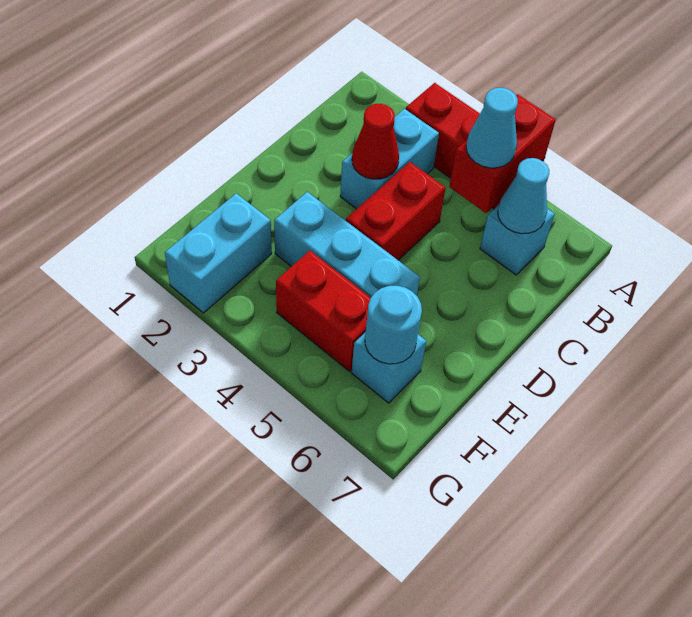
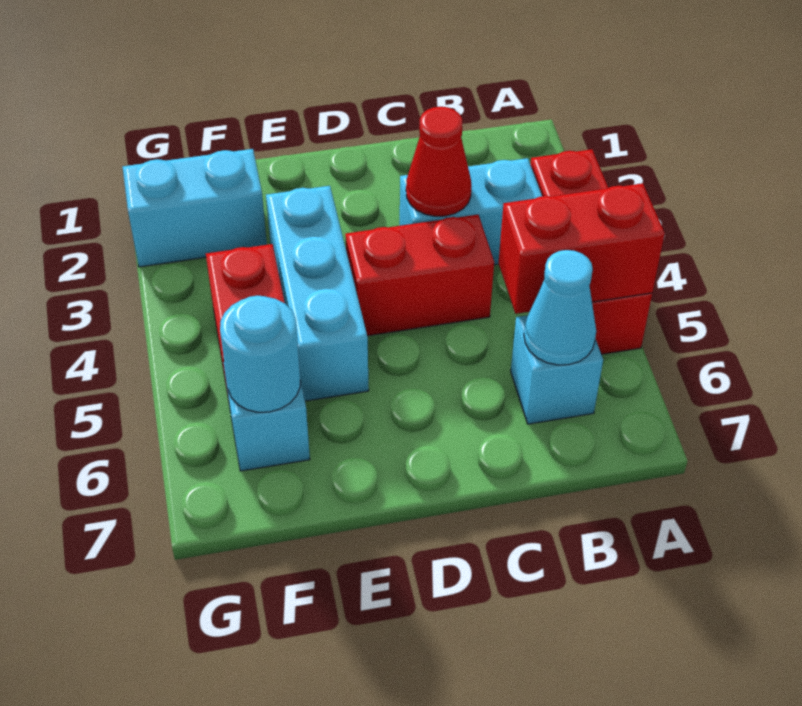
cyan 1x1 cone [466,88,518,168] -> none

